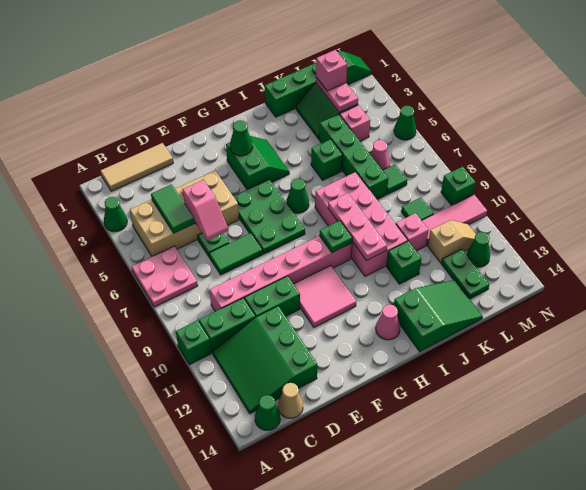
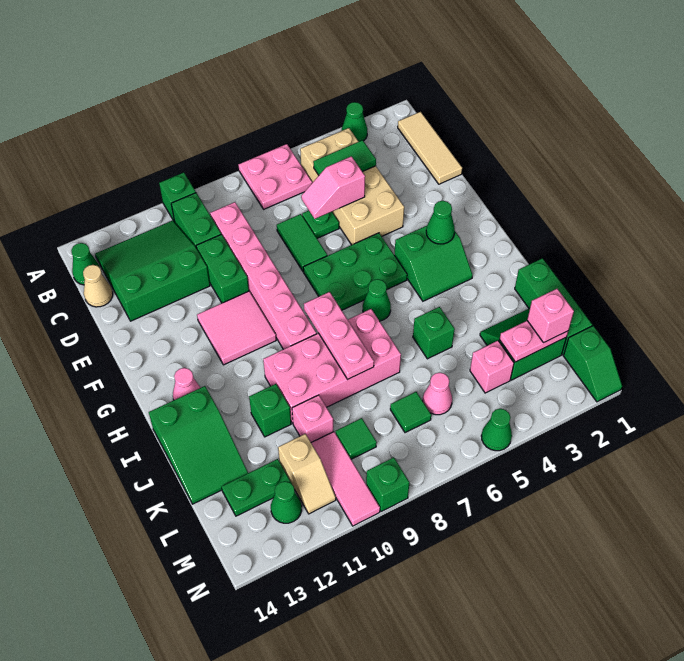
green 1x1 plate [319,221,352,253] -> none
pink 1x3 plate [328,193,387,261] -> pink 1x3 plate turned to [304,292,374,379]
green 1x4 brick [319,114,388,199] -> none

